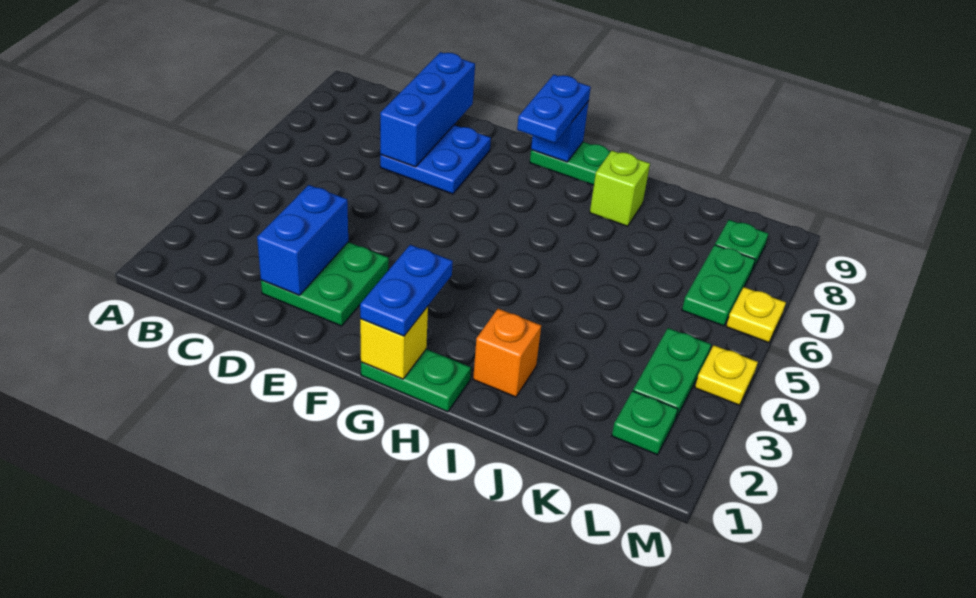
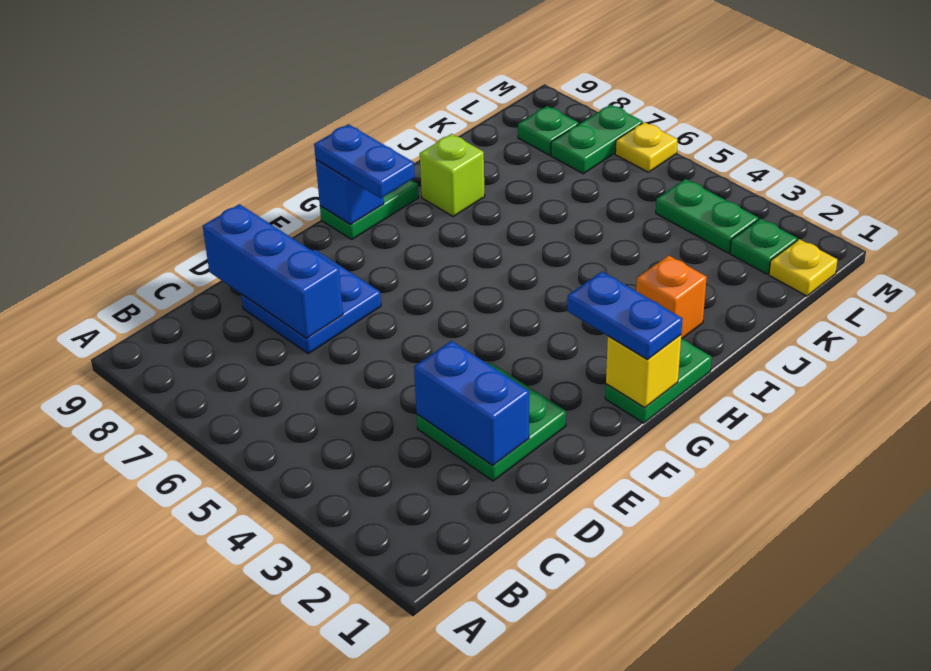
green 1x2 plate [682,245,755,326] -> green 1x2 plate turned to [551,105,643,174]
yellow 1x1 plate [695,345,758,405] -> yellow 1x1 plate moved to [769,239,837,296]

